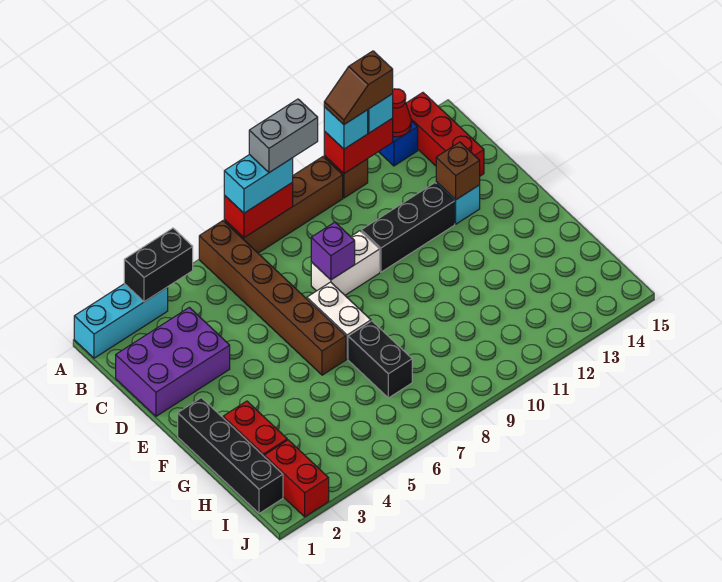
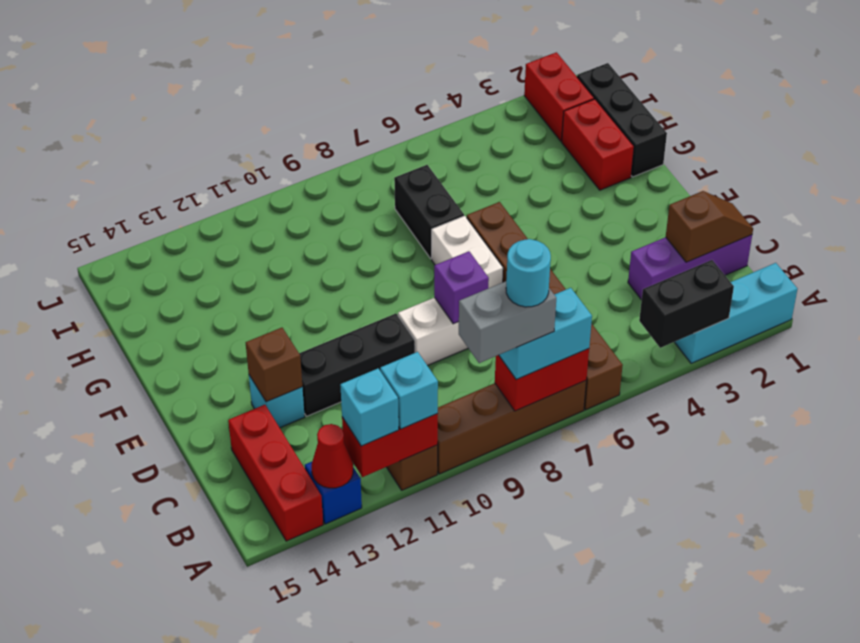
none -> cyan 1x1 round brick [506,239,551,307]
brown 1x2 slope [324,51,393,125] -> brown 1x2 slope moved to [666,191,753,262]
purple 2x3 brick [116,307,230,416] -> purple 1x3 brick [628,235,752,300]
black 1x4 brick [178,398,283,513] -> black 1x3 brick [577,63,667,177]

